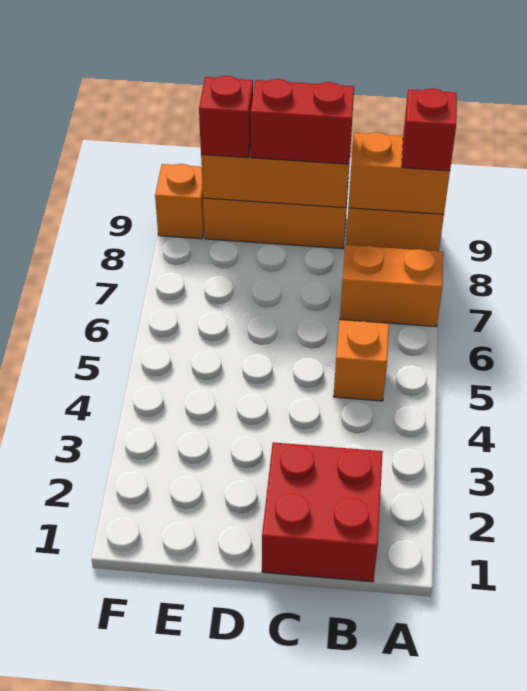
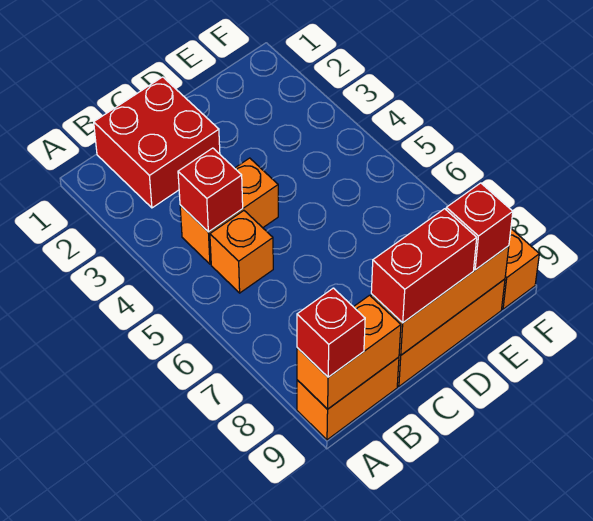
orange 1x2 brick [340,245,443,327] -> orange 1x2 brick moved to [180,158,278,264]
none -> red 1x1 brick [178,148,243,232]

